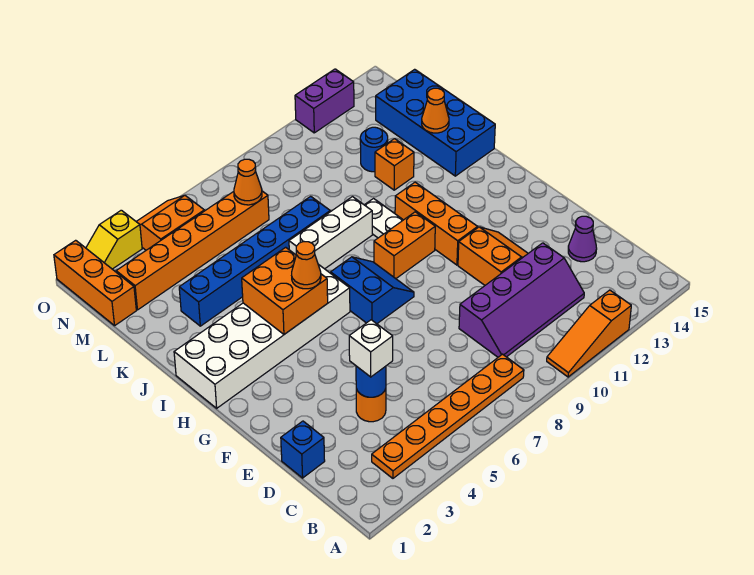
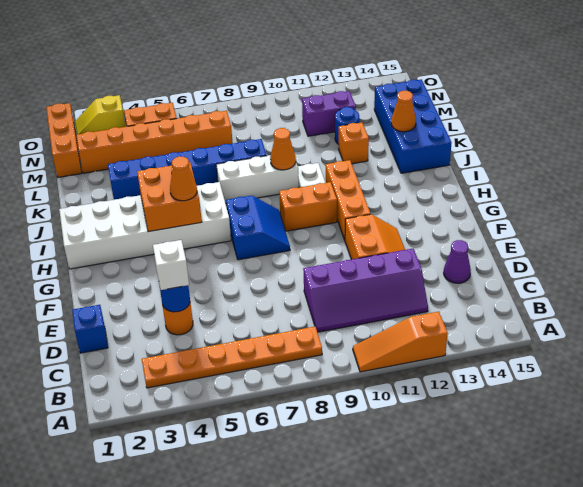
orange 1x1 cone [234,159,262,205] -> orange 1x1 cone moved to [270,128,296,170]
purple 1x2 brick [295,69,354,133] -> purple 1x2 brick moved to [302,91,356,136]

